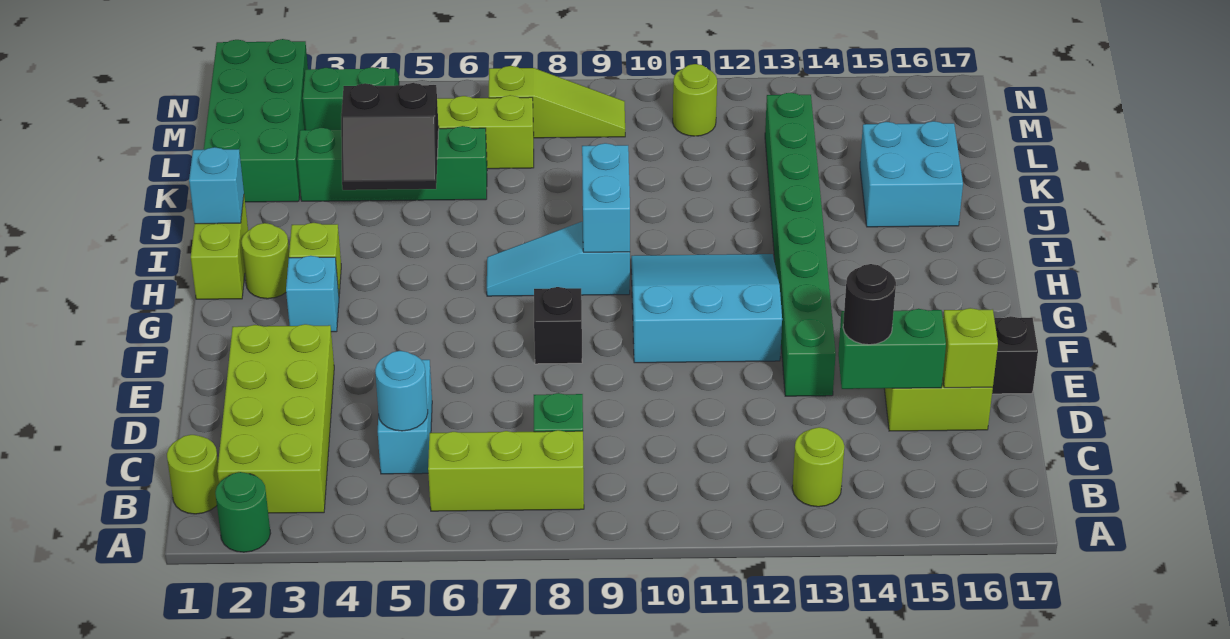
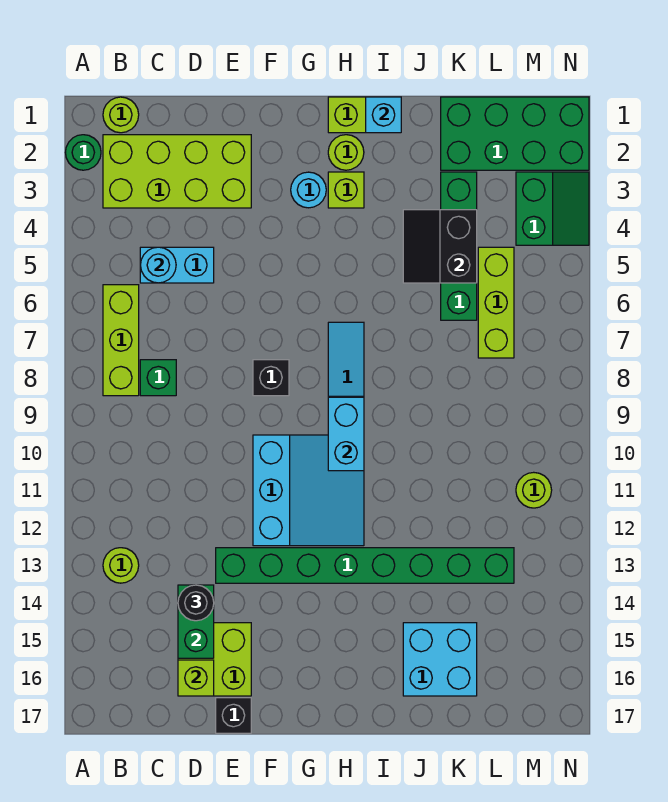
cyan 1x1 brick [286,256,339,332] -> cyan 1x1 round brick [291,172,326,208]
cyan 1x2 brick [582,143,630,252] -> cyan 1x2 brick turned to [328,397,364,471]
lime 1x3 slope [489,66,625,138] -> none

